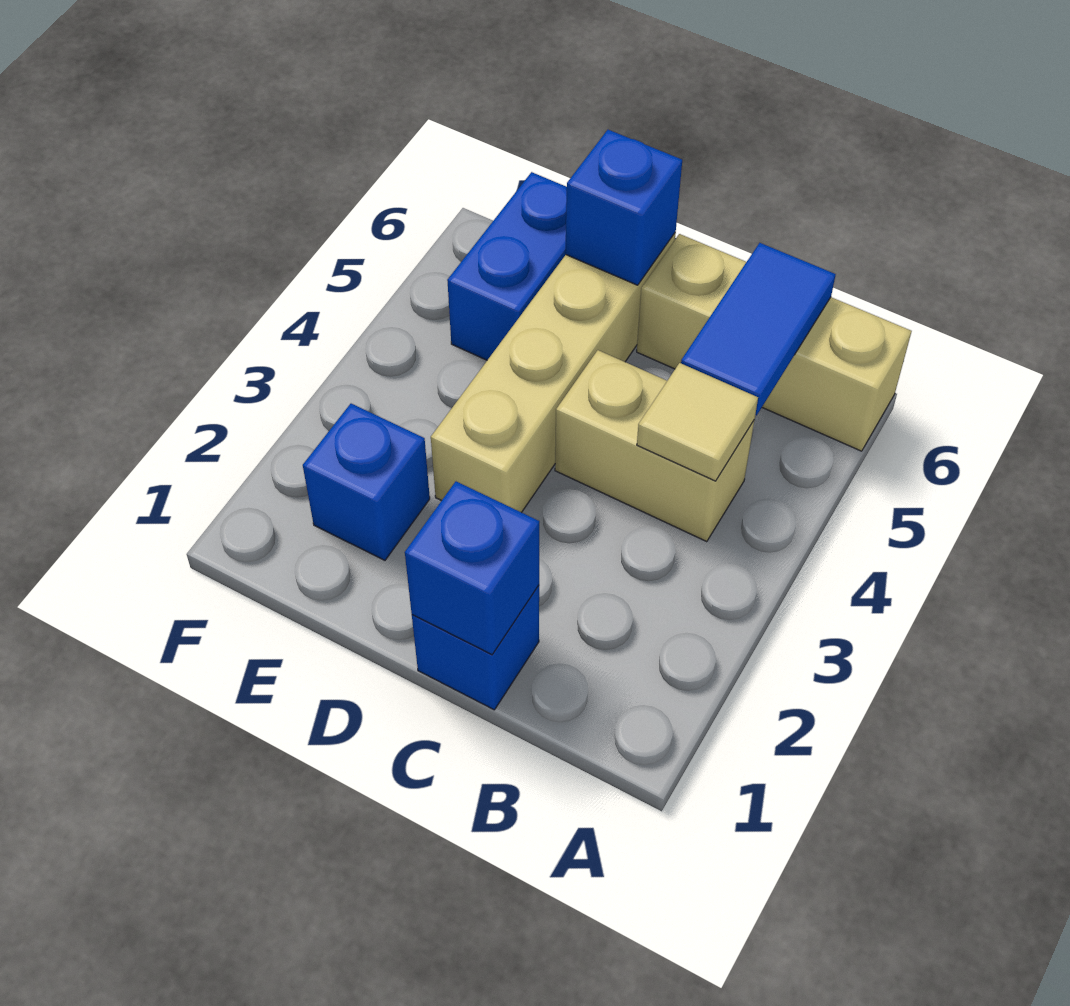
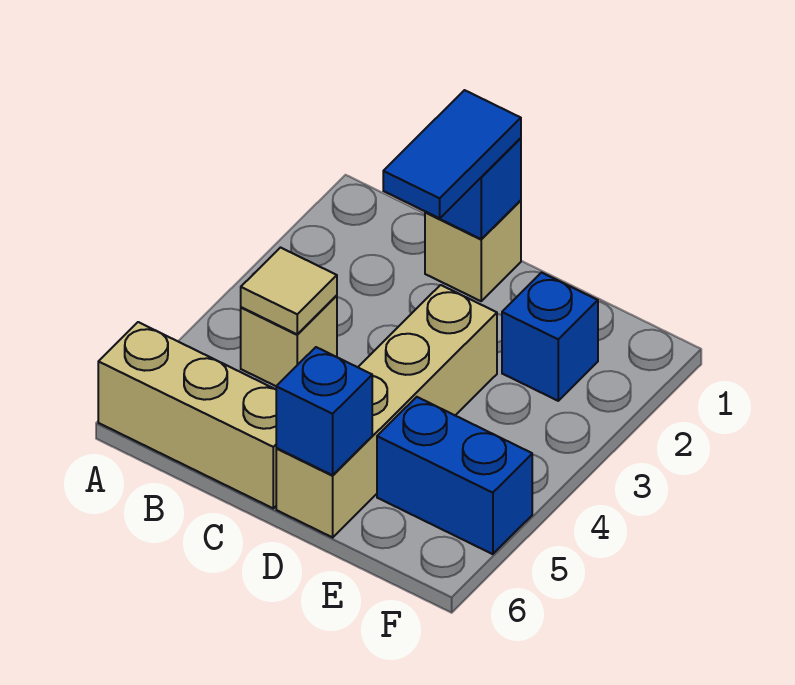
tan 1x2 brick [555,350,754,542] -> tan 1x1 brick [241,296,337,386]
blue 1x2 tile [681,243,836,416] -> blue 1x2 tile moved to [383,90,521,218]
blue 1x1 brick [412,585,539,710] -> tan 1x1 brick [425,200,521,301]
blue 1x2 brick [447,172,567,360] -> blue 1x2 brick turned to [377,397,532,554]

